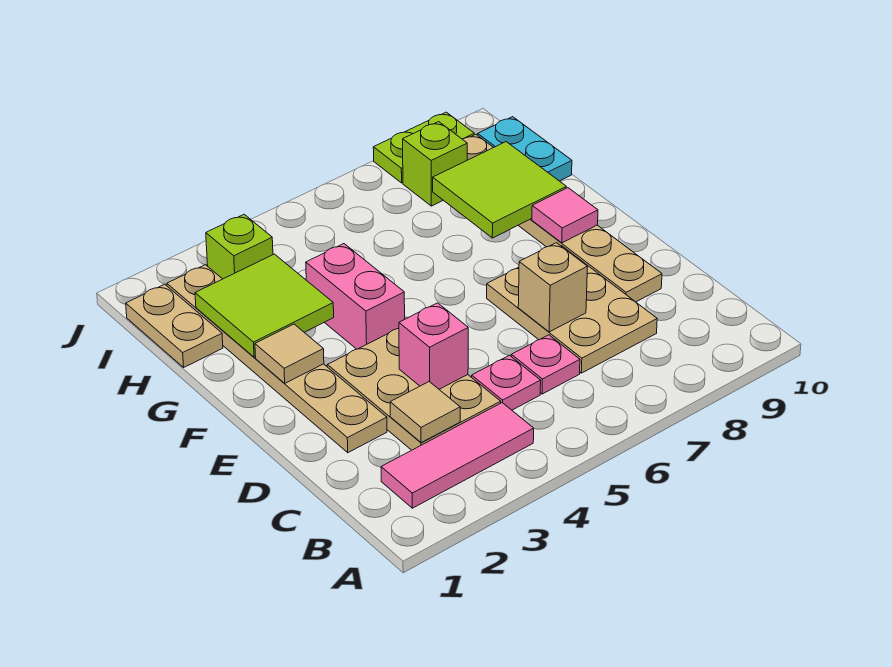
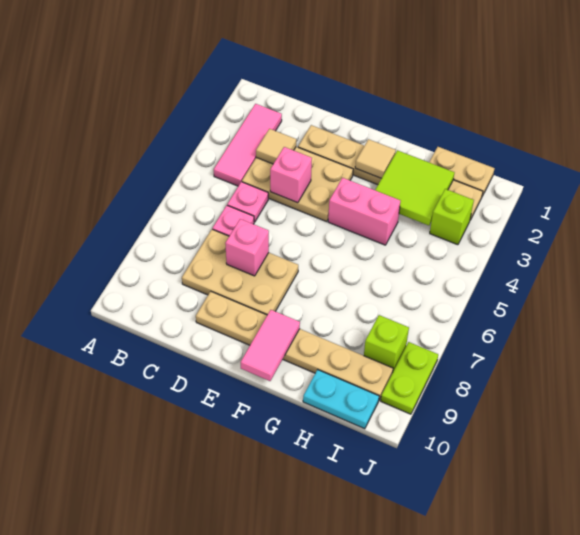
tan 1x1 brick [518,243,588,332] -> pink 1x1 brick [225,219,269,276]
pink 1x1 tile [532,188,598,243] -> pink 1x2 tile [241,310,300,381]
lime 2x2 tile [433,142,566,238] -> none

